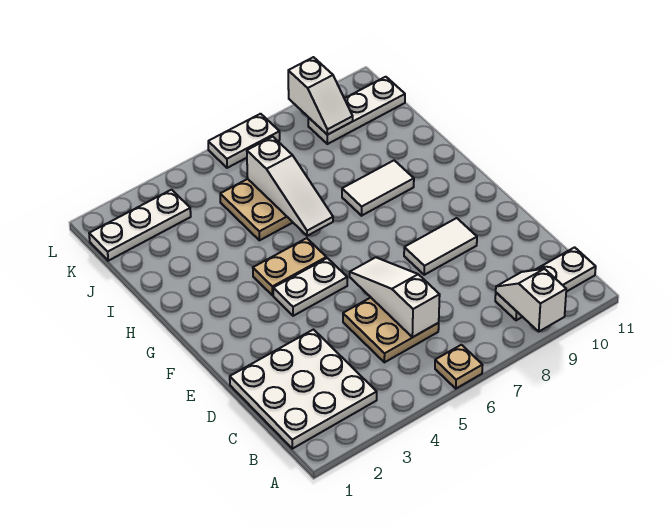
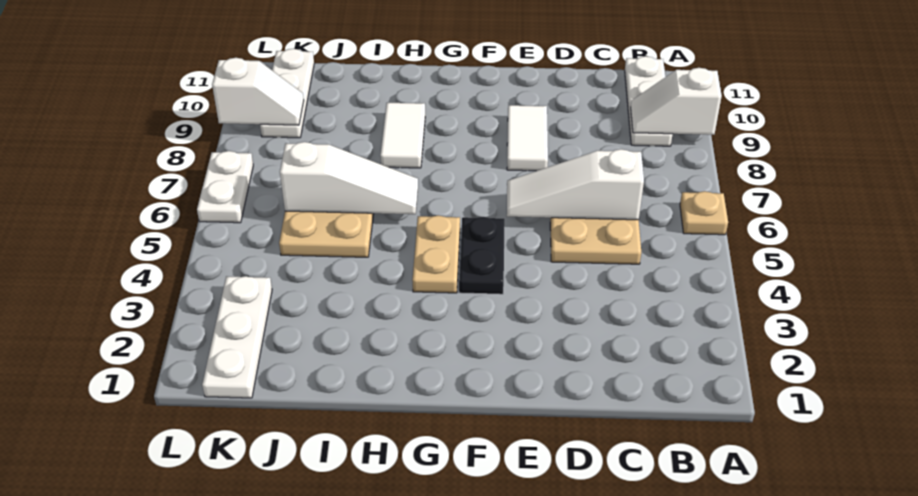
white 3x3 plate [230,330,377,449] -> none
white 1x2 plate [273,258,347,316] -> black 1x2 plate [459,217,505,294]

